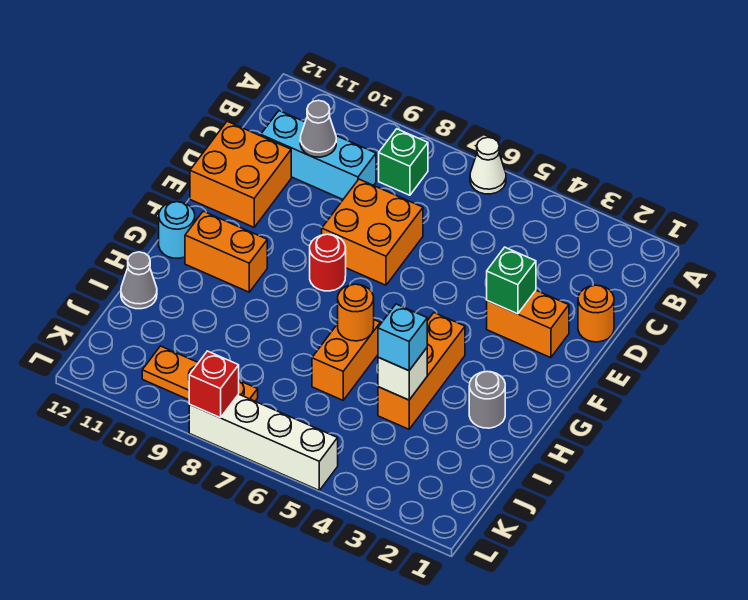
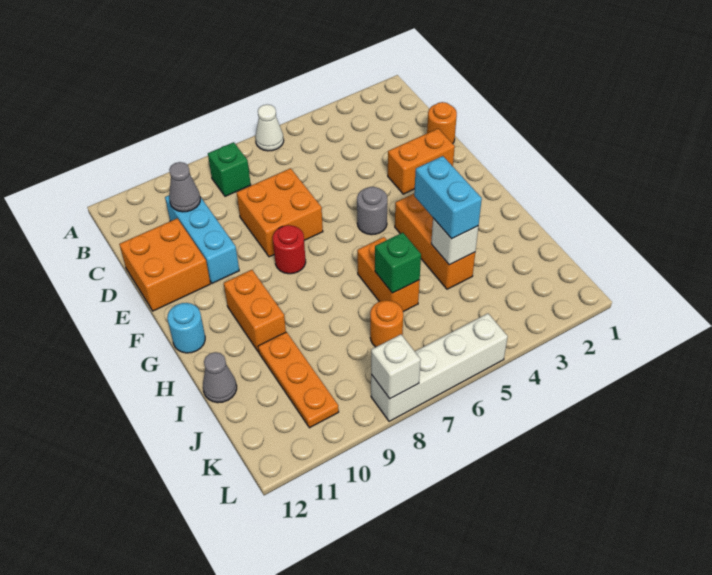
cyan 1x3 brick [261,111,376,199] -> cyan 1x3 brick turned to [165,196,239,283]
green 1x1 brick [487,247,536,314] -> green 1x1 brick moved to [375,233,421,293]
orange 1x2 brick [185,211,267,292] -> orange 1x2 brick turned to [224,270,286,352]
grey 1x1 round brick [469,371,505,428] -> grey 1x1 round brick moved to [357,187,387,235]
orange 1x1 round brick [338,284,374,341] -> orange 1x1 round brick moved to [370,300,403,347]
cyan 1x1 brick [378,304,427,371] -> cyan 1x2 brick [414,156,482,239]
orange 1x3 plate [142,346,258,401] -> orange 1x3 plate turned to [258,332,339,428]
red 1x1 brick [189,351,239,418] -> white 1x1 brick [371,334,421,399]

